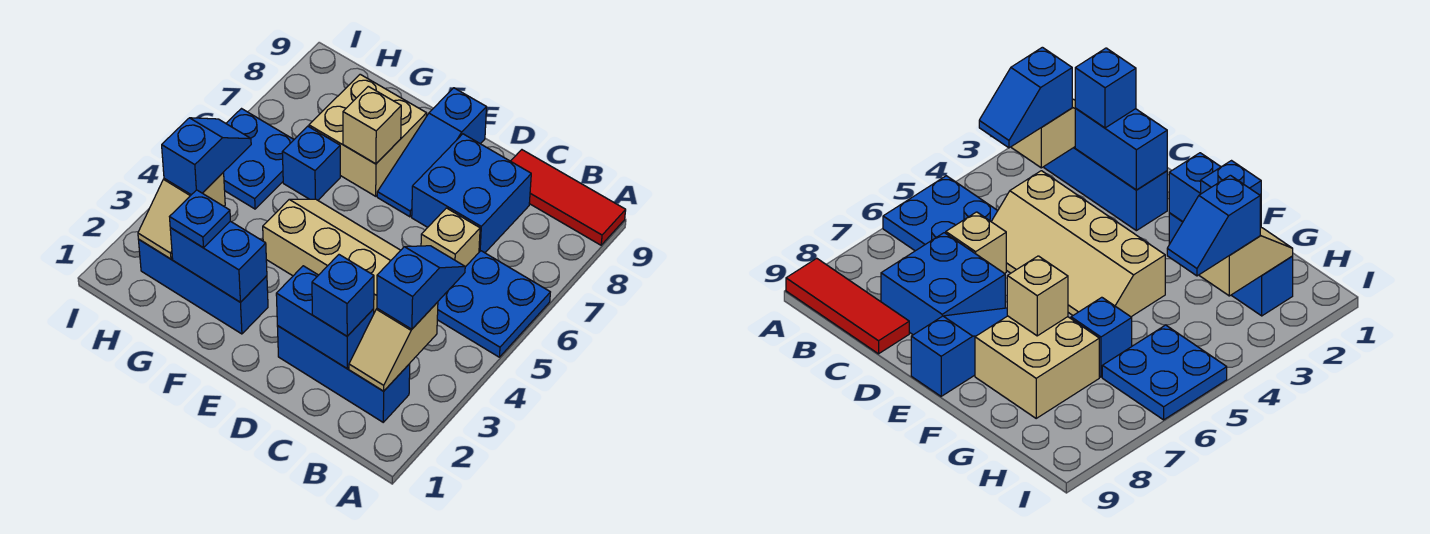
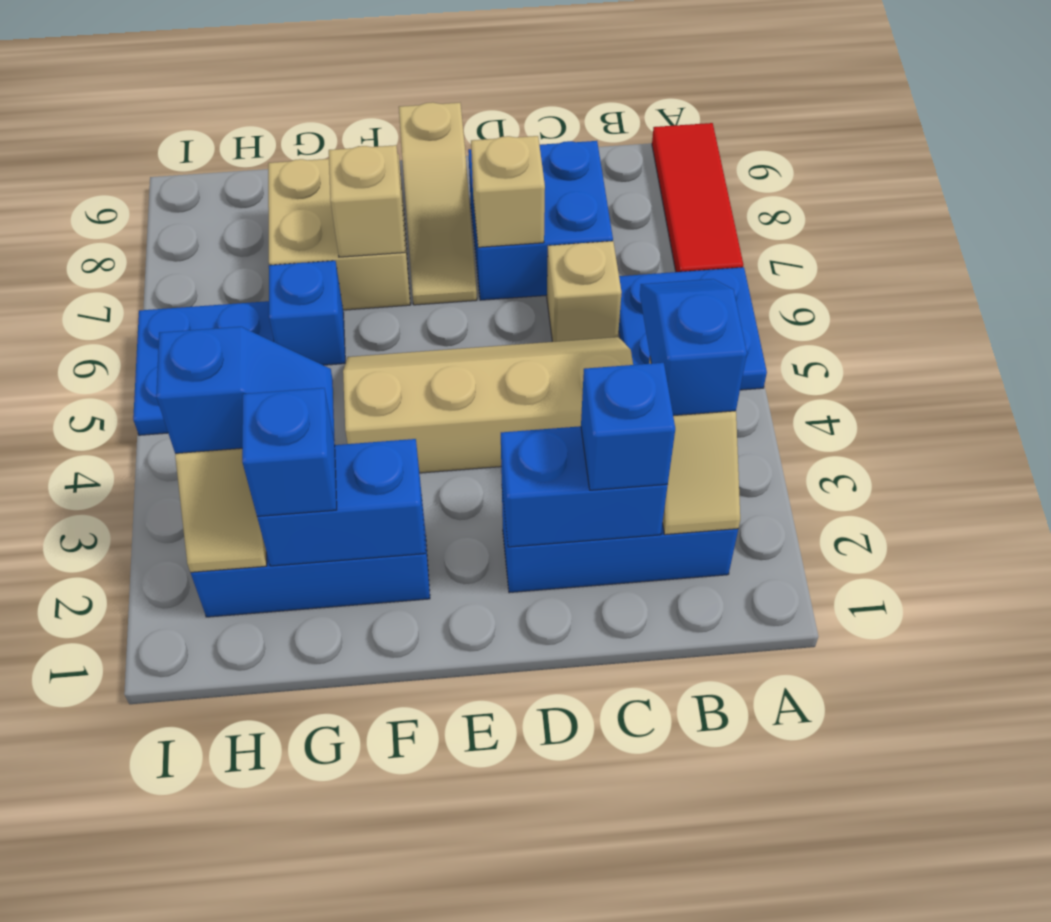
red 1x3 tile [511,150,626,245] -> red 1x3 tile turned to [652,123,743,272]
none -> tan 1x1 brick [471,136,545,247]
blue 1x3 slope [377,88,486,217] -> tan 1x3 slope [399,102,477,305]
blue 1x1 plate [170,190,230,248] -> blue 1x1 brick [242,388,337,516]
blue 1x2 slope [162,118,251,195] -> blue 1x2 slope turned to [156,327,335,453]

